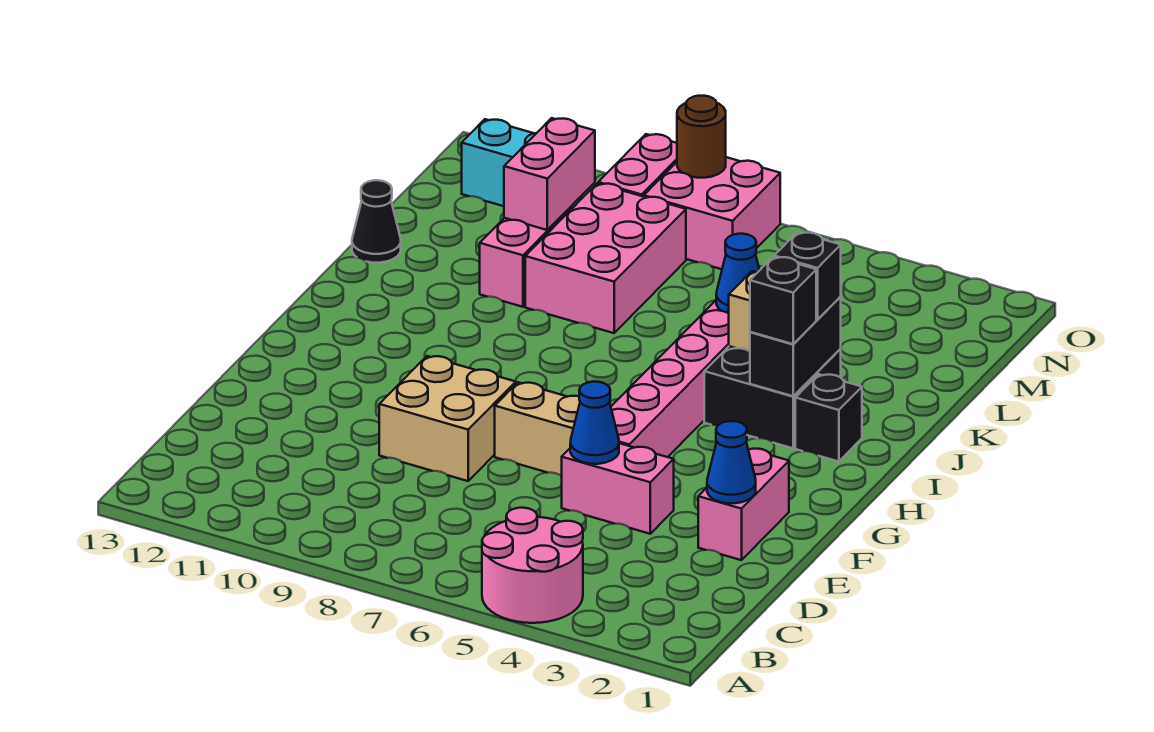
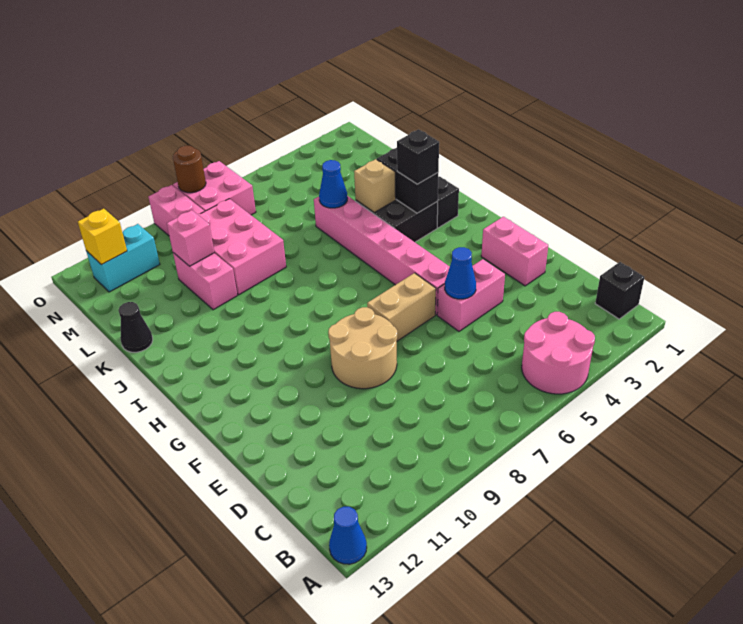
blue 1x1 cone [707,421,756,503] -> blue 1x1 cone moved to [329,507,367,564]
tan 2x2 brick [379,356,516,481] -> tan 2x2 round brick [328,307,397,389]
black 1x1 brick [774,232,841,320] -> black 1x1 brick moved to [595,262,644,319]
pink 1x2 brick [504,118,595,230] -> pink 1x1 brick [167,210,214,266]
none -> yellow 1x1 brick [78,209,127,265]

